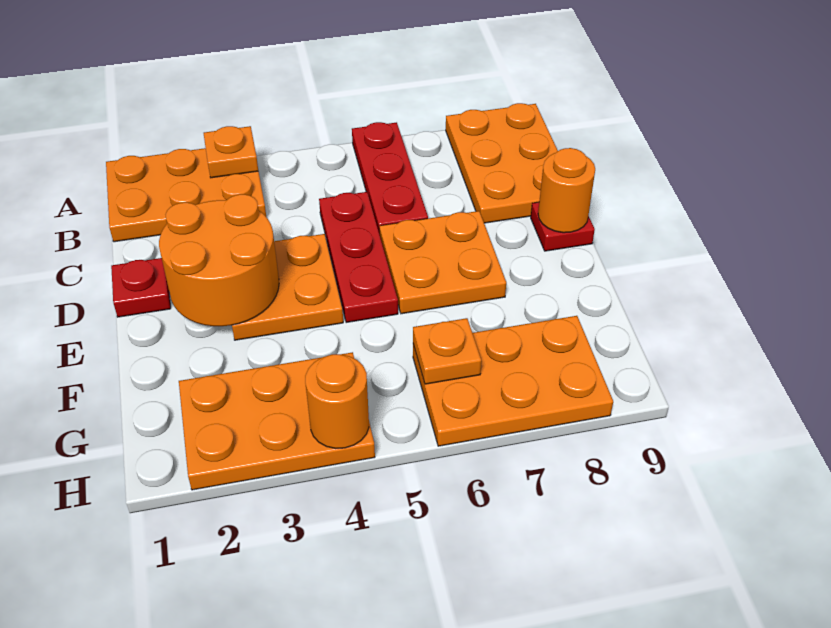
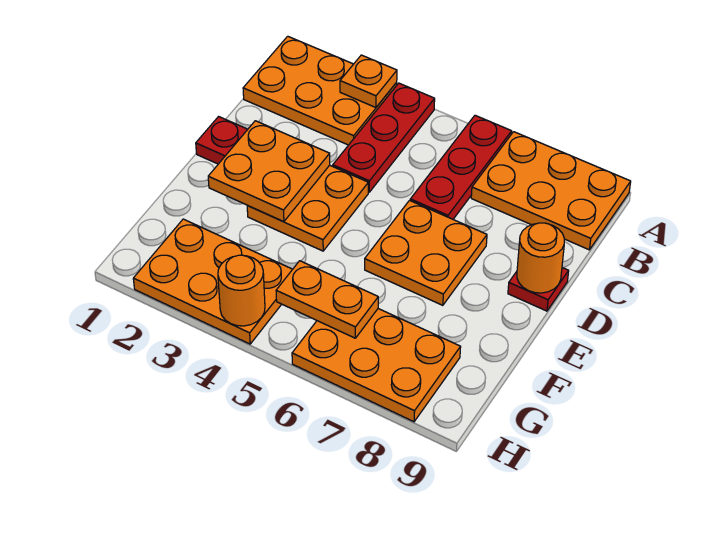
orange 2x3 plate [446,103,558,223] -> orange 2x3 plate turned to [471,132,631,250]
red 1x3 plate [319,192,398,323] -> red 1x3 plate moved to [333,83,435,192]
orange 2x2 round brick [159,194,279,326] -> orange 2x2 plate [208,121,330,222]
orange 1x1 plate [413,318,481,384] -> orange 1x2 plate [276,261,378,338]

